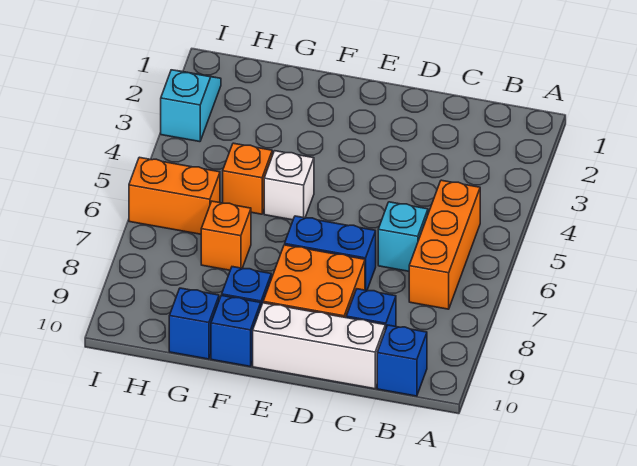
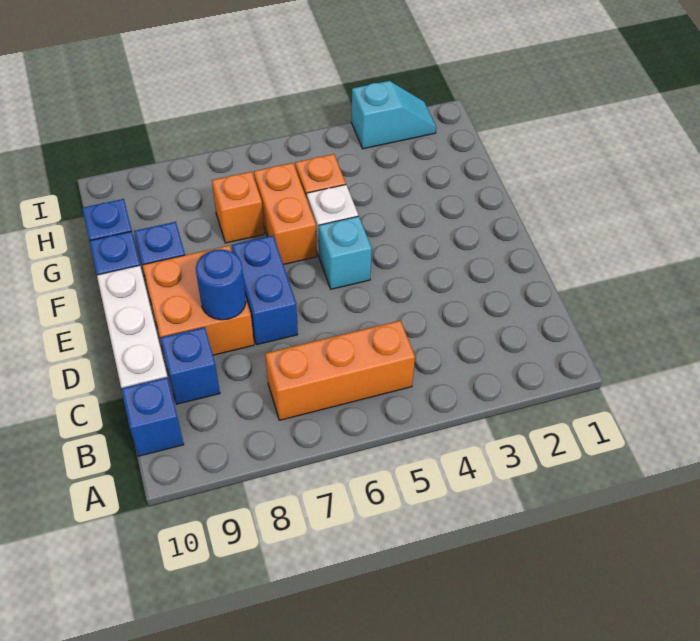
cyan 1x1 brick [378,202,428,271] -> cyan 1x1 brick moved to [319,216,372,289]
none -> blue 1x1 round brick [196,249,246,320]
orange 1x2 brick [129,157,220,234] -> orange 1x2 brick moved to [254,163,317,265]

